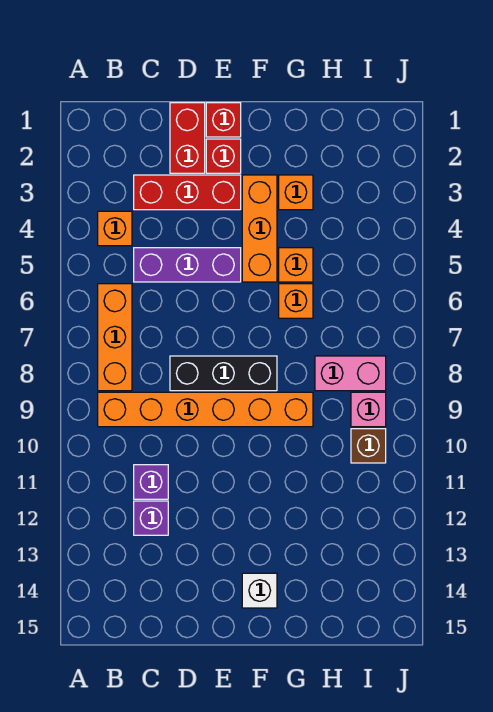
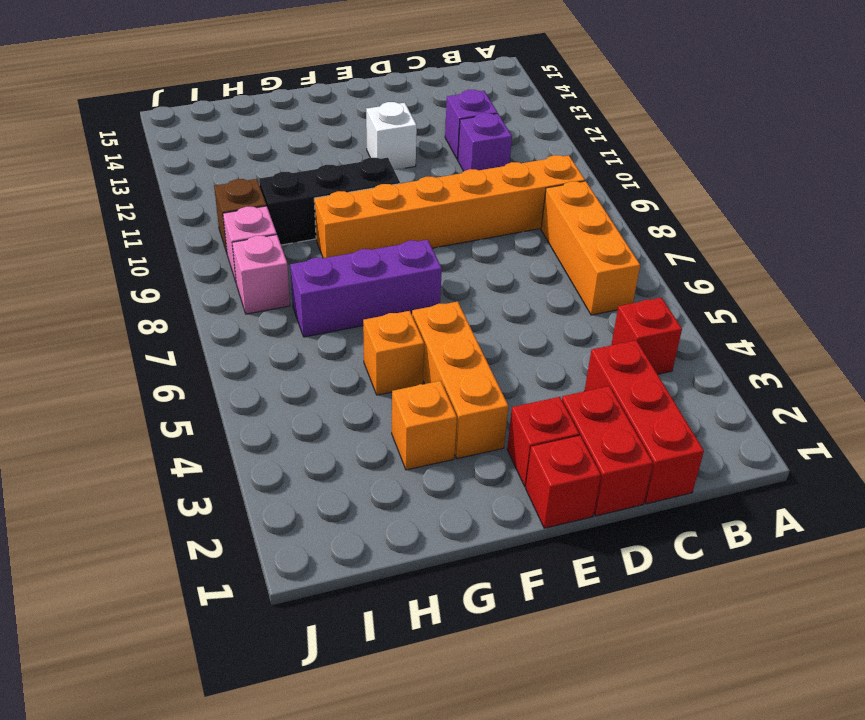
orange 1x1 brick [98,211,132,246] -> red 1x1 brick [611,298,682,374]
red 1x3 brick [134,175,241,210] -> red 1x3 brick turned to [585,340,704,504]
purple 1x3 brick [134,248,241,282] -> purple 1x3 brick moved to [290,240,442,337]
black 1x3 brick [170,356,277,391] -> black 1x3 brick moved to [259,158,400,245]
white 1x1 brick [242,573,277,608] -> white 1x1 brick moved to [366,102,417,170]
orange 1x1 brick [279,284,313,318] -> none
pink 1x2 brick [315,356,386,391] -> pink 1x1 brick [232,235,290,314]

